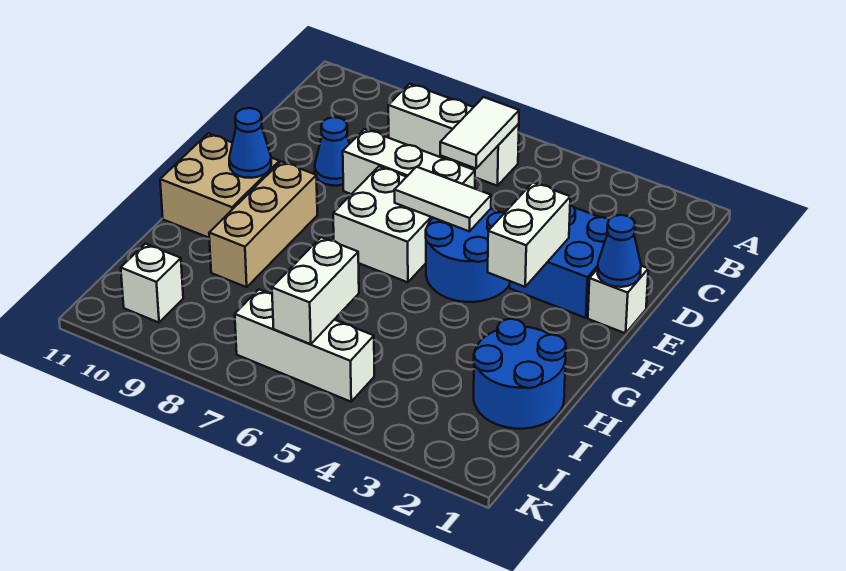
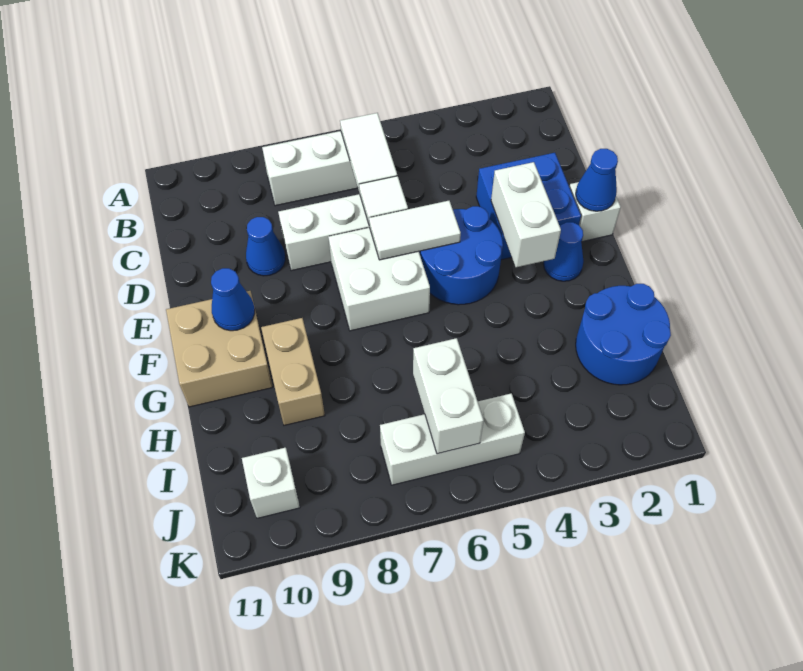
none -> white 1x1 tile [359,176,408,224]
none -> blue 1x1 cone [543,222,584,281]
tan 1x3 brick [209,162,317,287] -> tan 1x2 brick [261,318,325,425]

